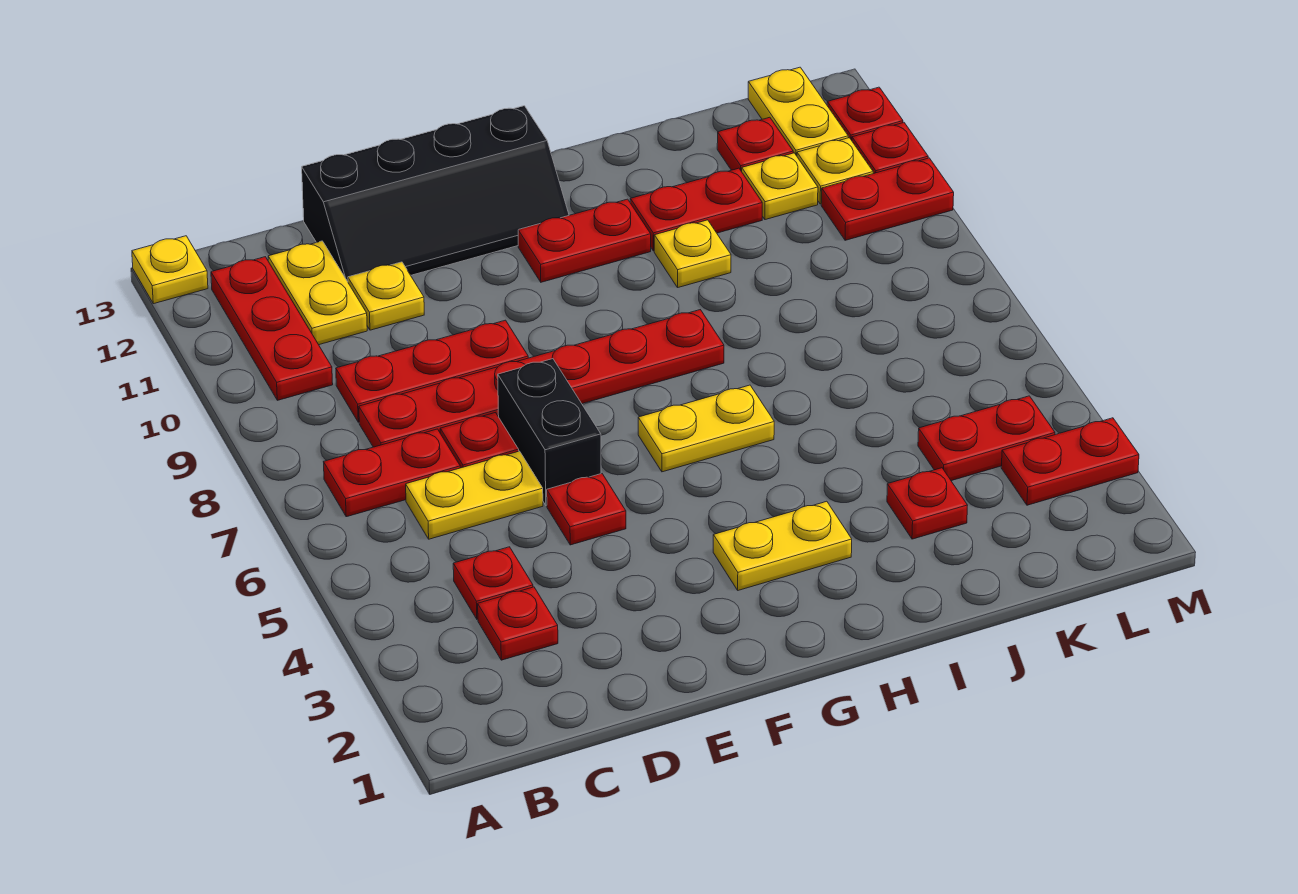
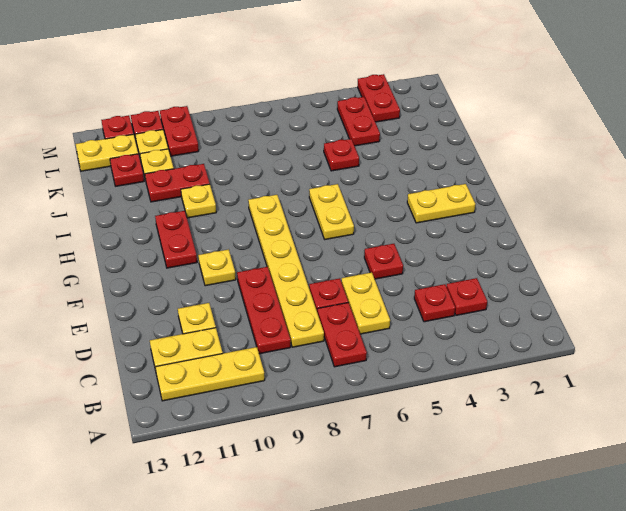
yellow 1x1 plate [132,236,208,304] -> yellow 1x1 plate moved to [198,249,236,286]
red 1x3 plate [211,257,333,400] -> yellow 1x3 plate [155,347,265,401]
red 1x6 plate [359,310,724,447] -> yellow 1x6 plate [248,195,324,347]
black 2x4 slope [302,106,569,282] -> none
black 1x2 brick [498,359,601,505] -> none
yellow 1x2 plate [713,501,852,590] -> yellow 1x2 plate turned to [407,184,475,223]
red 1x2 plate [630,168,762,251] -> red 1x2 plate turned to [145,164,210,202]
red 1x1 plate [887,468,968,539] -> red 1x1 plate moved to [324,139,359,171]

